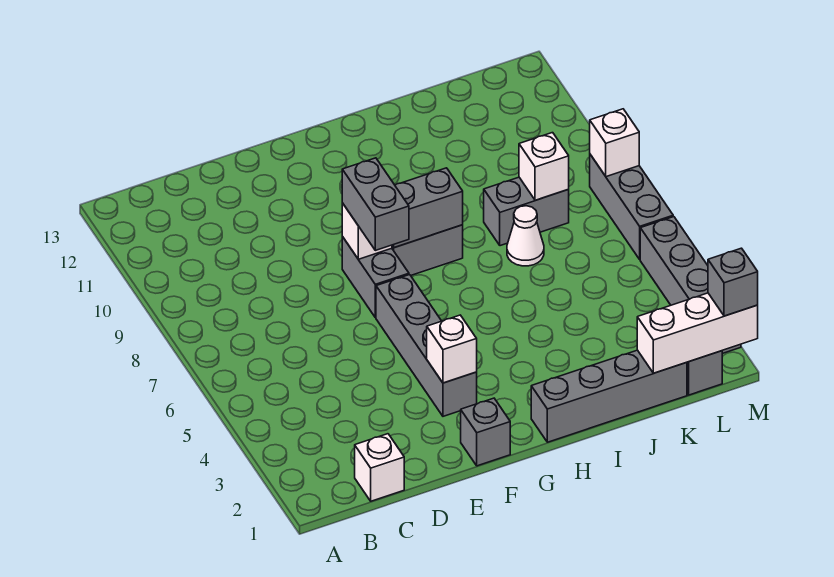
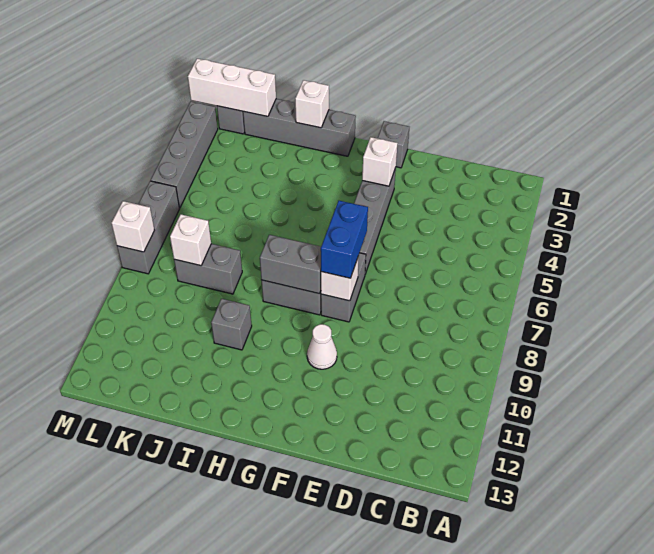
white 1x1 brick [355,434,404,501] -> white 1x1 brick moved to [295,80,329,128]
grey 1x2 brick [342,158,409,250] -> blue 1x2 brick [321,201,368,278]
white 1x1 cone [507,206,544,266] -> white 1x1 cone moved to [307,324,337,369]
grey 1x1 brick [708,248,758,316] -> grey 1x1 brick moved to [211,299,252,350]

